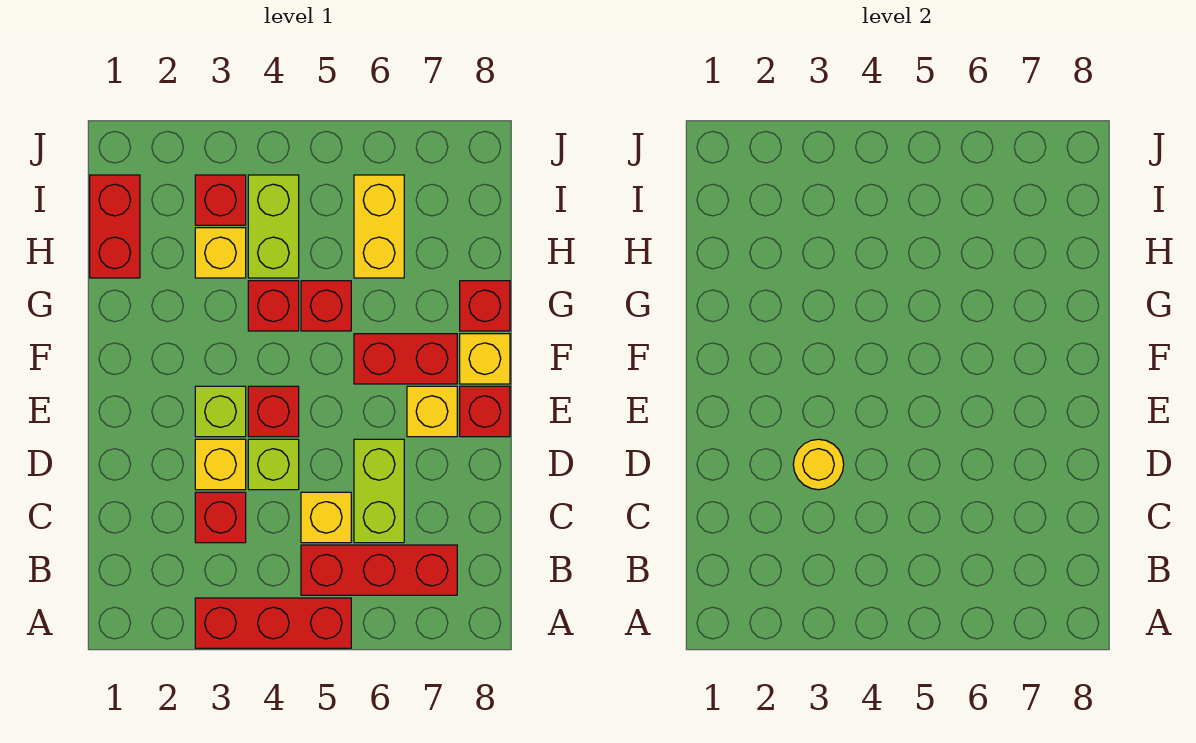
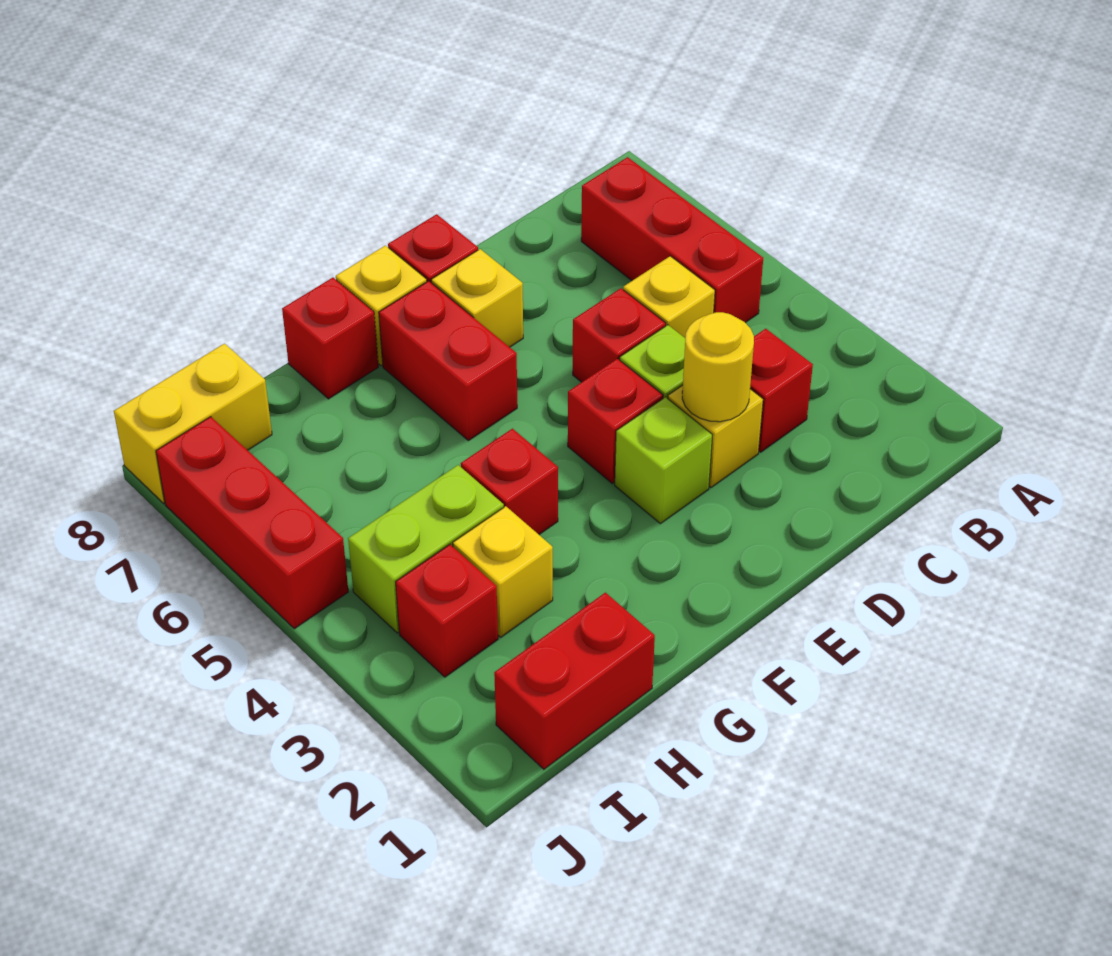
red 1x3 brick [195,598,351,648] -> red 1x3 brick moved to [156,417,348,629]
lime 1x2 brick [354,439,404,543] -> none
red 1x1 brick [301,281,351,331] -> red 1x1 brick moved to [573,288,666,382]
yellow 1x2 brick [354,175,404,278] -> yellow 1x2 brick moved to [114,344,272,503]

